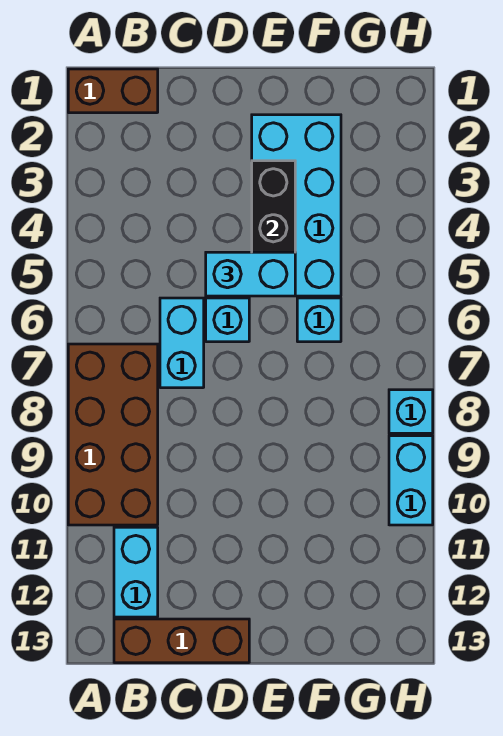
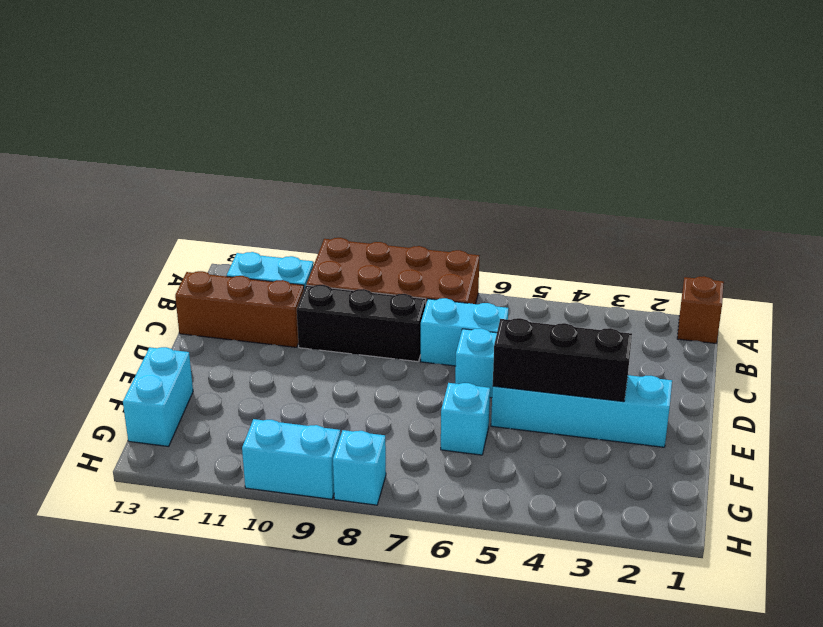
brown 1x2 brick [68,69,158,113] -> brown 1x1 brick [677,276,724,343]
brown 1x3 brick [114,619,249,663] -> brown 1x3 brick turned to [175,271,304,347]
none -> black 1x3 brick [297,285,426,362]
cyan 1x2 brick [206,252,295,296] -> cyan 1x2 brick moved to [123,347,193,446]
cyan 2x4 brick [252,115,341,296] -> cyan 1x4 brick [491,375,672,447]

